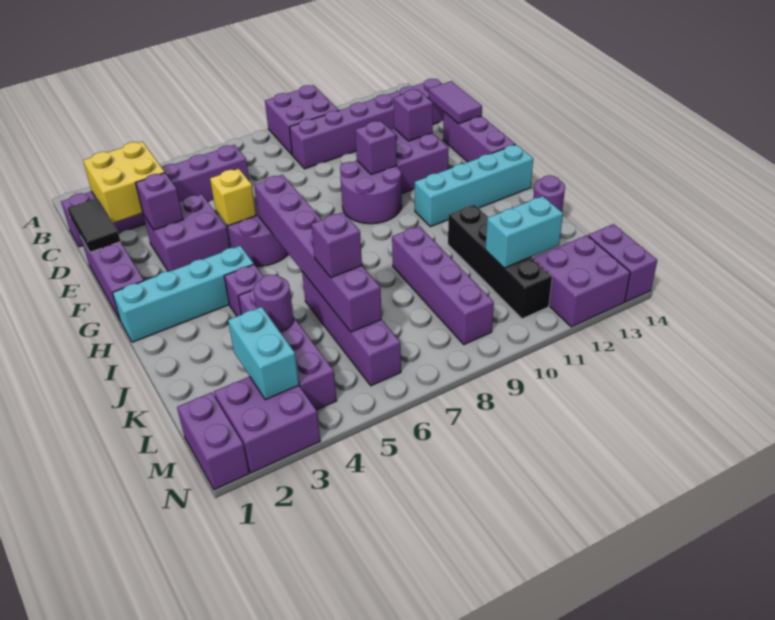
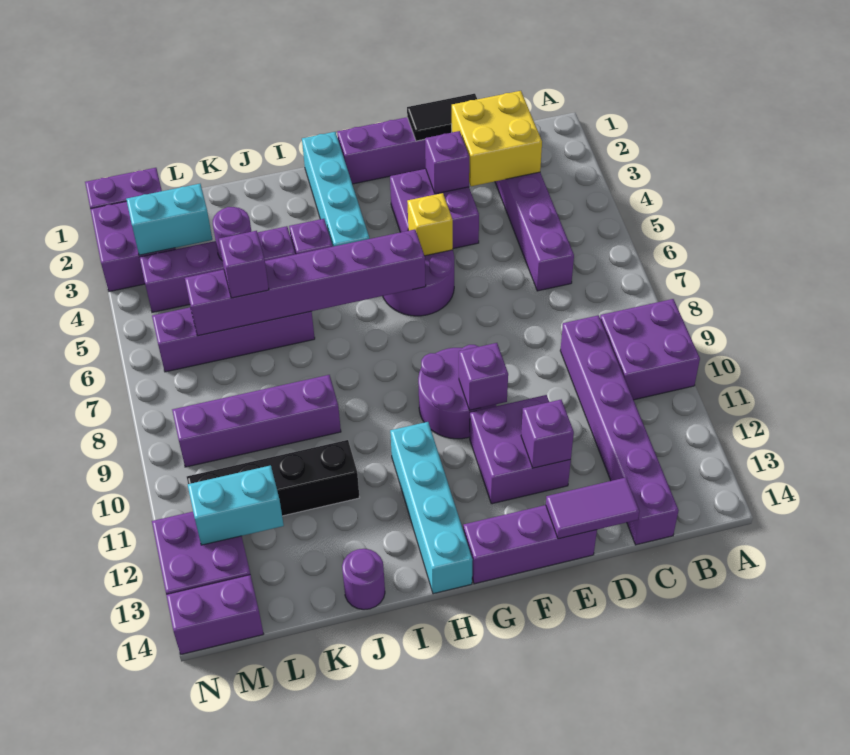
cyan 1x2 brick [486,196,563,268] -> cyan 1x2 brick turned to [188,465,284,545]

